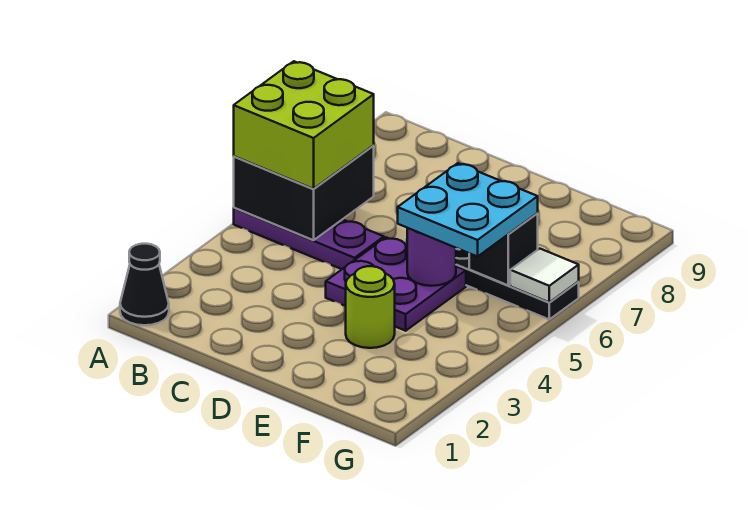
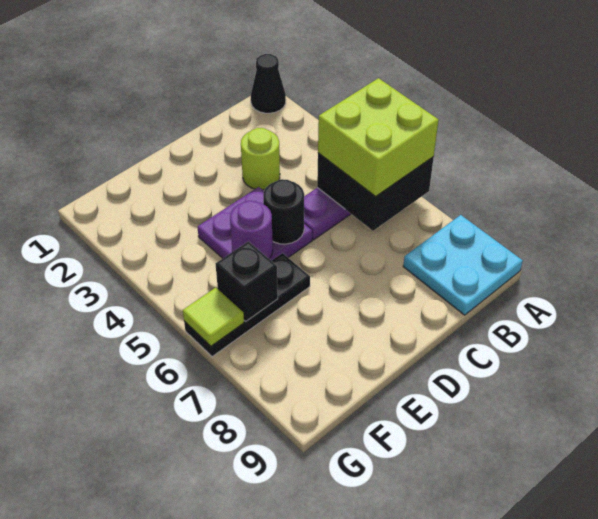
none -> black 1x1 round brick [263,179,304,244]
lime 1x1 round brick [346,266,395,348] -> lime 1x1 round brick moved to [241,128,280,190]
cyan 2x2 plate [398,163,538,257] -> cyan 2x2 plate moved to [403,215,523,315]
white 1x1 tile [510,249,579,302] -> lime 1x1 tile [183,288,244,346]

